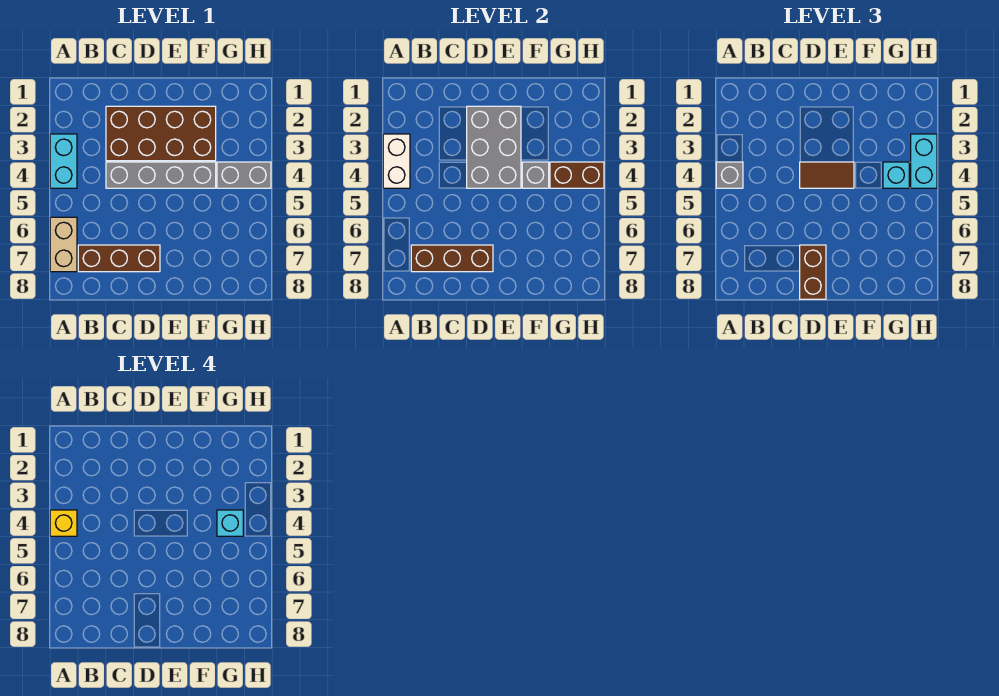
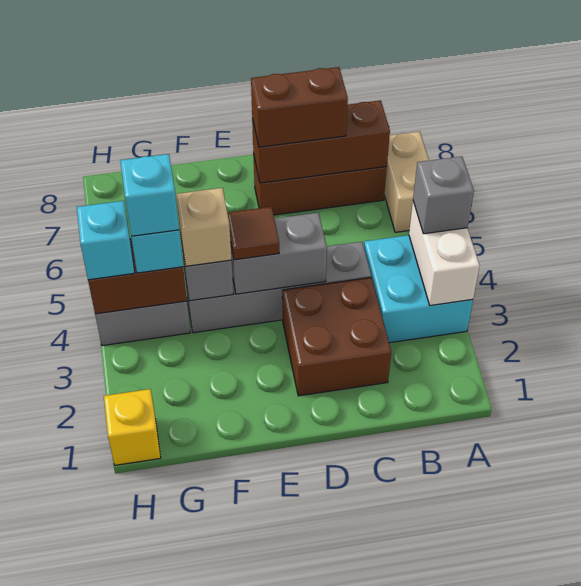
cyan 1x2 brick [50,134,77,188] -> cyan 2x2 brick [364,235,473,343]
yellow 1x1 brick [50,510,77,536] -> yellow 1x1 brick moved to [104,389,161,465]
brown 2x4 brick [106,106,216,161] -> brown 2x2 brick [282,277,391,396]
grey 2x3 brick [467,106,521,188] -> grey 1x2 brick [231,213,327,294]
brown 1x2 tile [800,162,854,188] -> brown 1x1 tile [227,207,279,260]
brown 1x2 brick [800,245,826,299] -> brown 1x2 brick turned to [251,67,348,147]
none -> tan 1x1 brick [176,188,231,266]
cyan 1x2 brick [911,134,937,188] -> cyan 1x1 brick [77,201,134,280]

